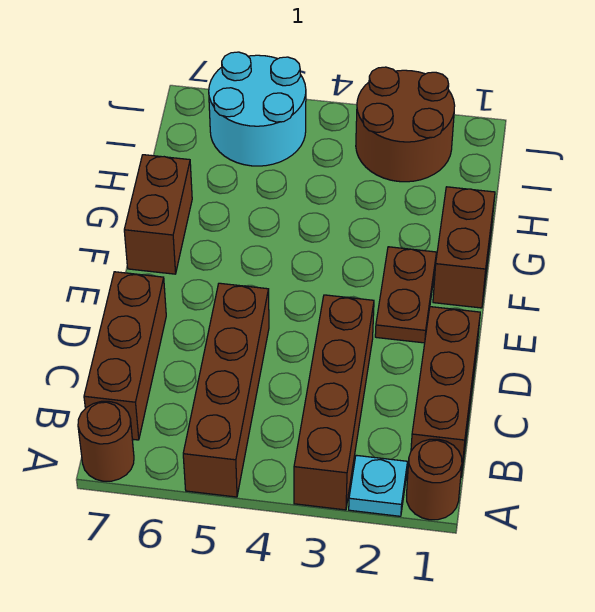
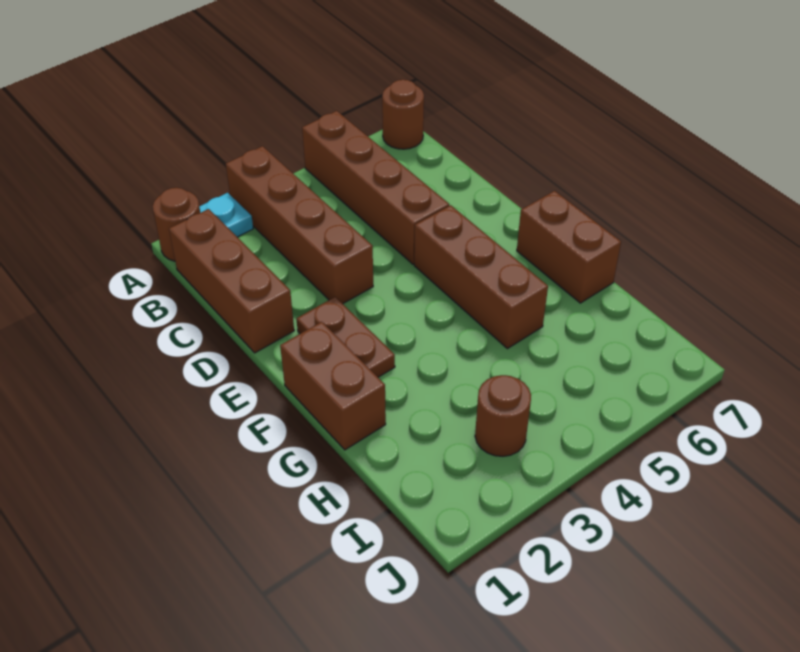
brown 1x3 brick [84,272,166,440] -> brown 1x3 brick moved to [414,205,548,349]
brown 2x2 round brick [356,67,455,182] -> brown 1x1 round brick [475,375,531,456]
cyan 2x2 round brick [209,52,306,166] -> none

